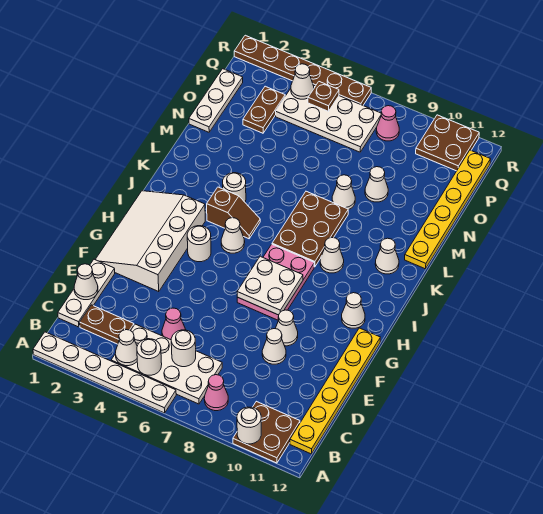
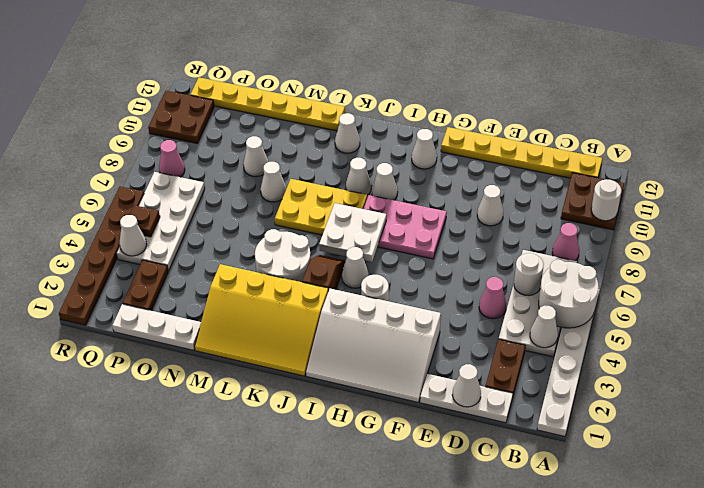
white 1x1 round brick [137,339,162,375] -> white 2x2 round brick [539,260,599,328]
white 1x1 cone [275,310,298,346] -> white 1x1 cone moved to [372,163,398,200]
white 2x2 plate [237,256,303,315] -> white 2x2 plate moved to [319,203,386,262]
none -> yellow 3x4 slope [195,264,328,376]
brown 2x3 plate [272,191,348,267] -> yellow 2x3 plate [275,179,367,235]
white 1x1 round brick [223,173,246,202] -> white 2x2 round brick [255,229,311,282]
brown 1x2 plate [243,86,285,133] -> brown 1x2 plate turned to [123,260,168,311]

